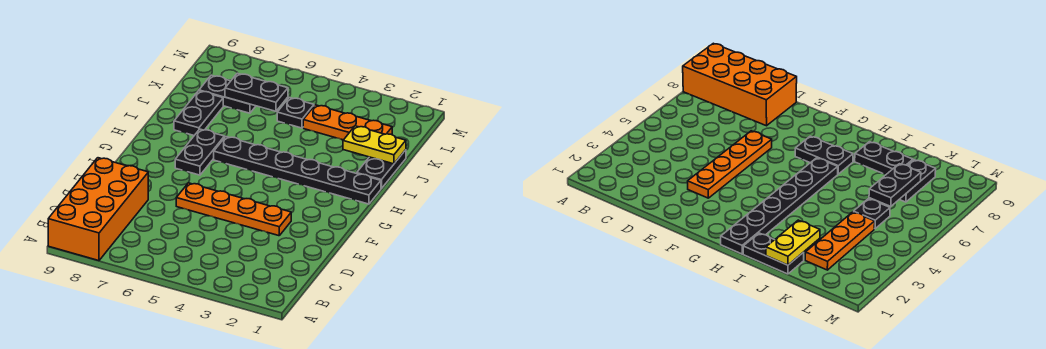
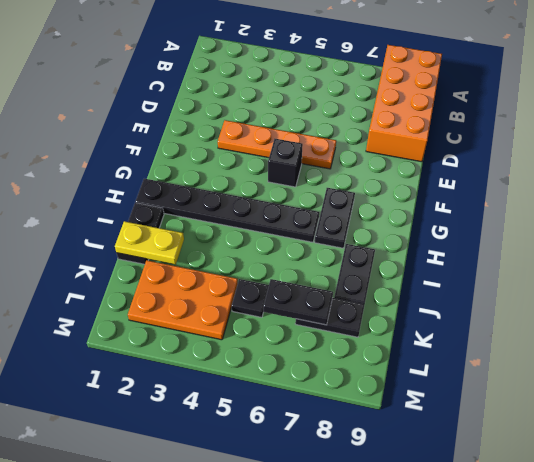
none -> black 1x1 brick [268,139,303,187]
orange 1x3 plate [303,105,392,140] -> orange 2x3 plate [128,260,238,340]

